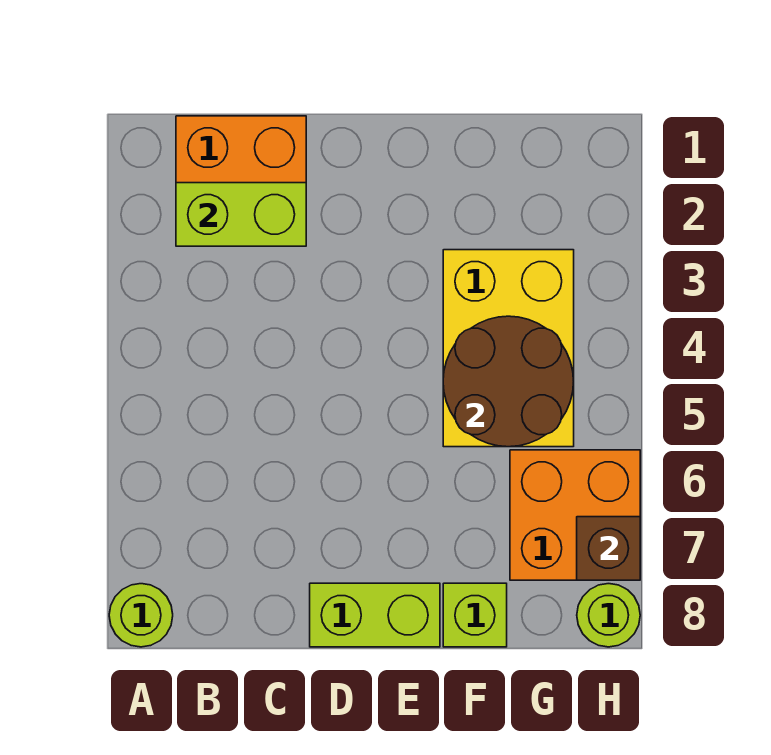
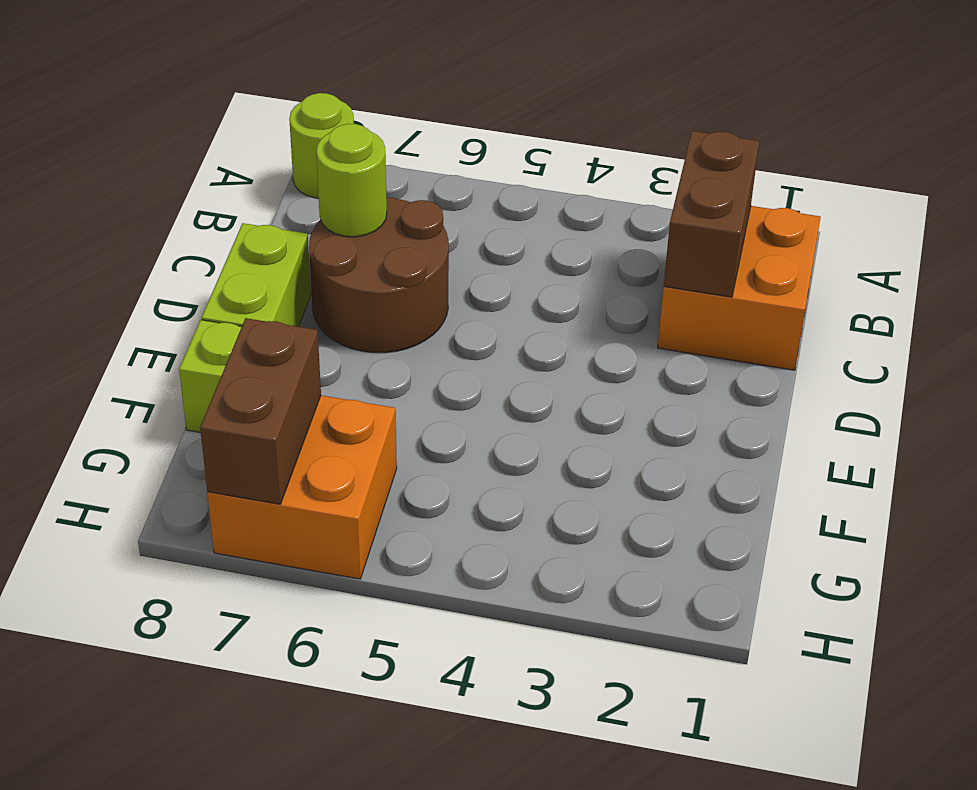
lime 1x2 brick [176,183,306,246] -> brown 1x2 brick [664,131,759,297]
yellow 2x3 brick [443,250,574,447] -> none
brown 2x2 round brick [443,316,574,447] -> brown 2x2 round brick moved to [309,198,449,353]
brown 1x1 brick [577,517,640,580] -> brown 1x2 brick [200,318,321,504]
lime 1x1 round brick [577,584,640,647] -> lime 1x1 round brick moved to [316,124,387,237]

